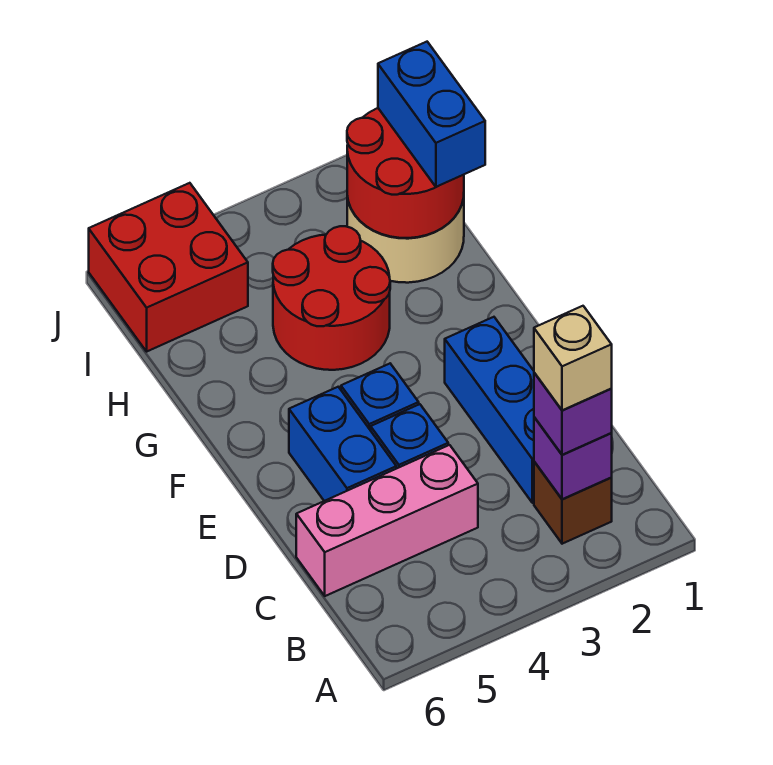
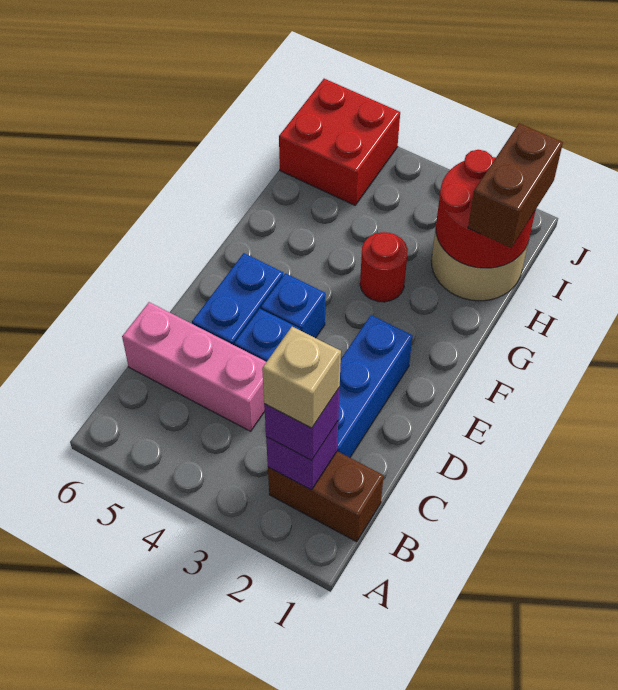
brown 1x1 brick [534,462,612,544] -> brown 1x2 brick [268,451,384,542]
red 2x2 round brick [273,226,390,370] -> red 1x1 round brick [360,232,408,302]
blue 1x2 brick [378,42,485,187] -> brown 1x2 brick [468,123,563,248]

